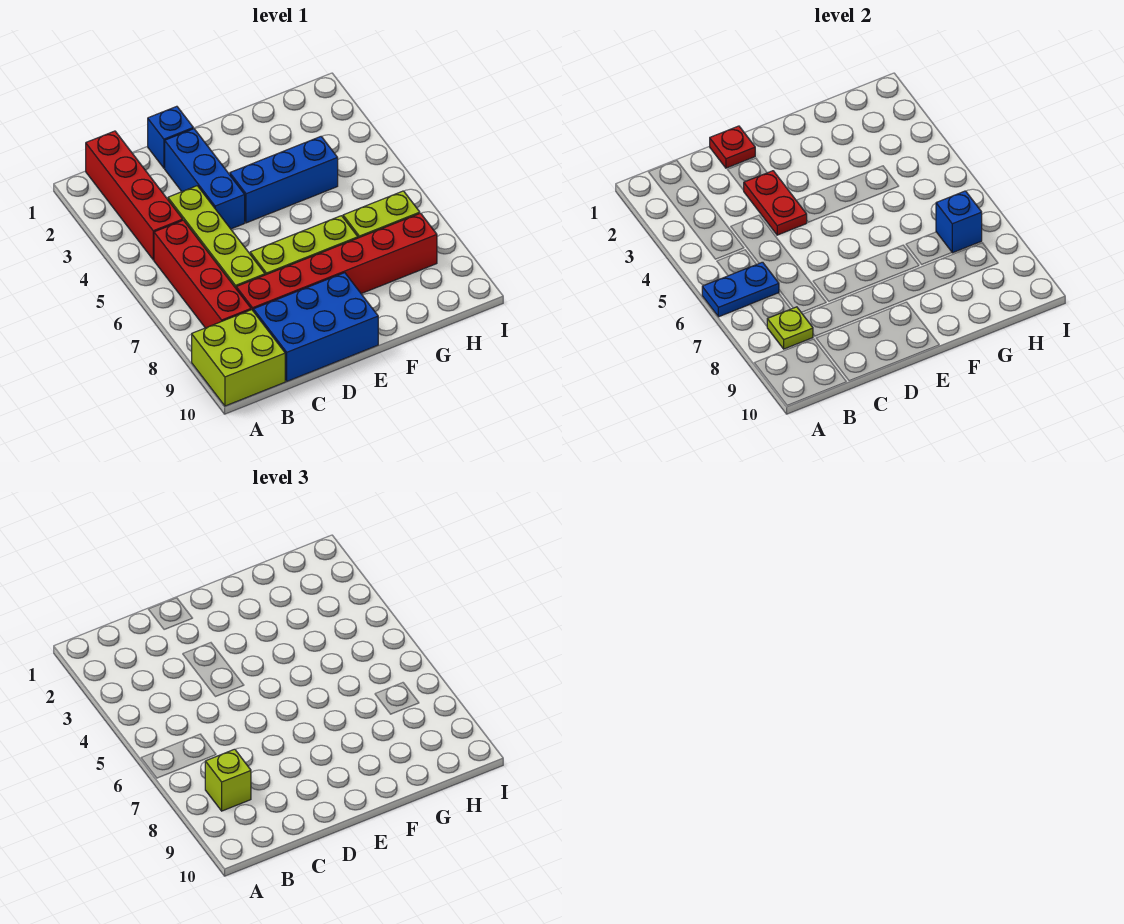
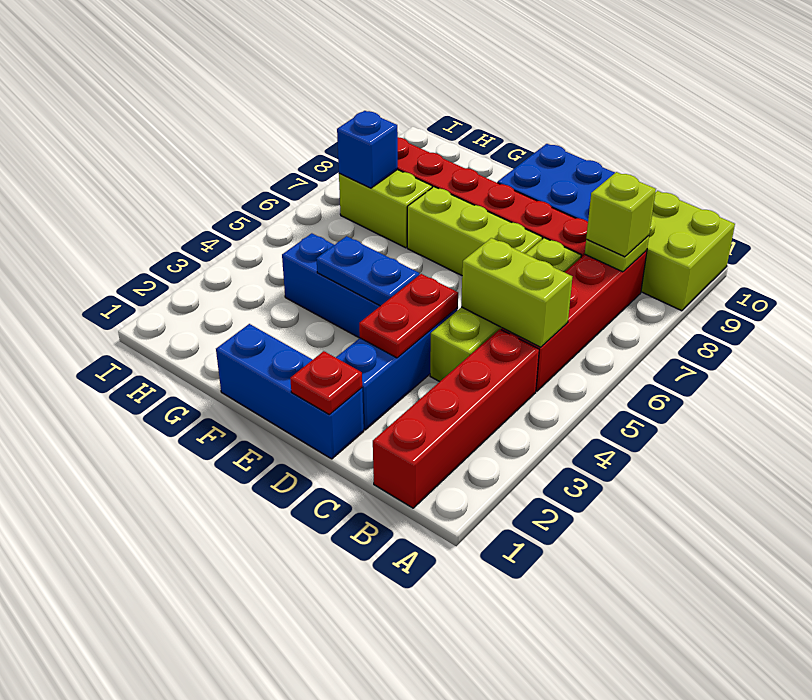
blue 1x2 plate [702,262,779,317] -> blue 1x2 plate moved to [316,236,419,306]
none -> lime 1x2 brick [461,238,572,347]
blue 1x1 brick [148,106,193,168] -> blue 1x3 brick [216,324,364,459]

